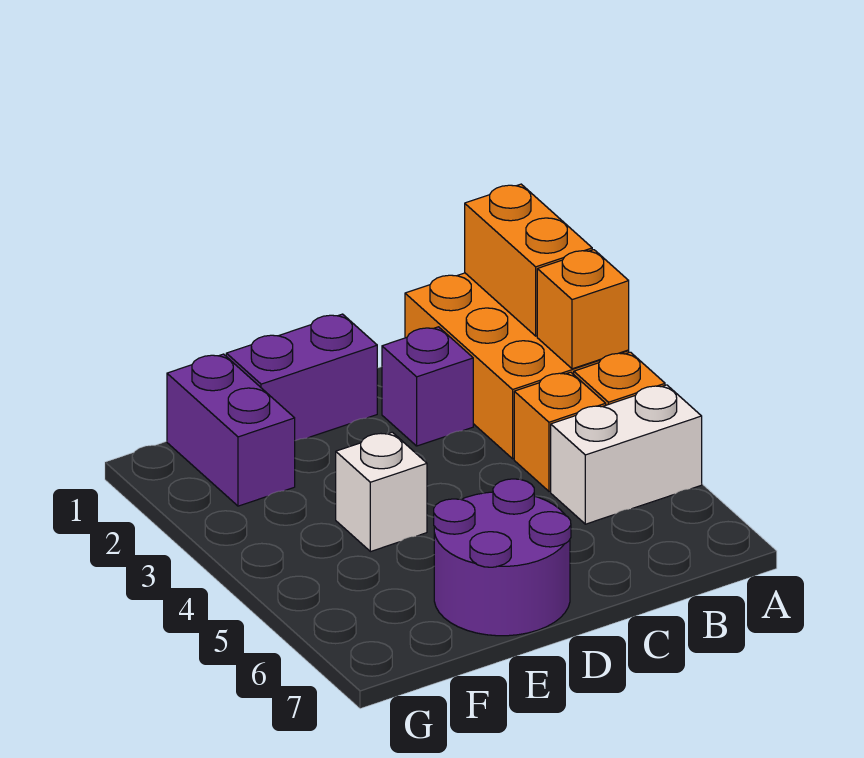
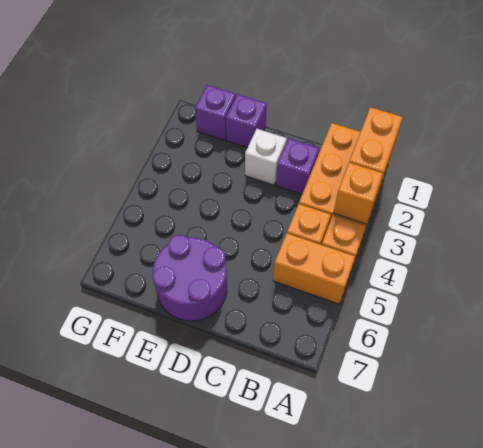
white 1x2 brick [551,385,702,524] -> orange 1x2 brick [273,233,355,304]
purple 1x2 brick [226,314,377,441] -> purple 1x1 brick [226,94,267,148]
white 1x1 brick [336,432,427,552] -> white 1x1 brick moved to [245,129,287,185]
purple 1x2 brick [167,354,295,506] -> purple 1x1 brick [195,85,236,140]

